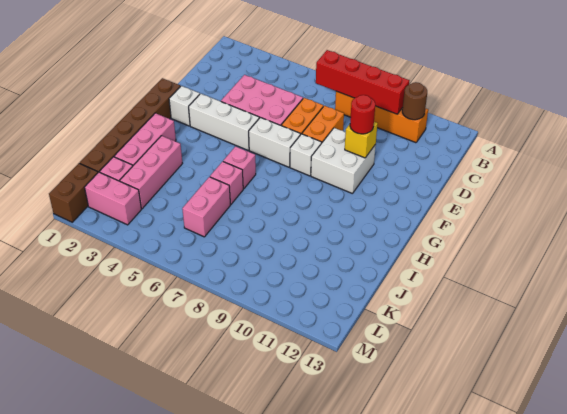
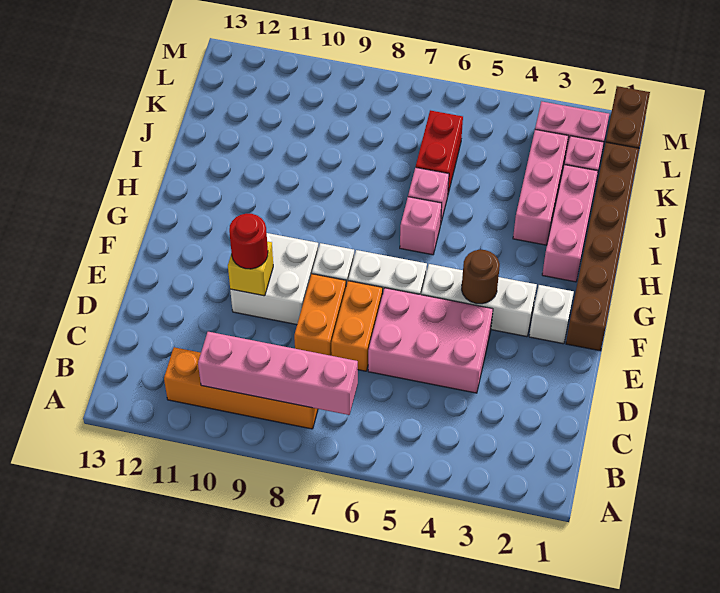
red 1x4 brick [316,50,409,114] -> pink 1x4 brick [198,332,358,415]
brown 1x1 round brick [402,82,427,120] -> brown 1x1 round brick moved to [462,250,500,304]
pink 1x2 brick [182,177,230,237] -> red 1x2 brick [416,110,463,193]

